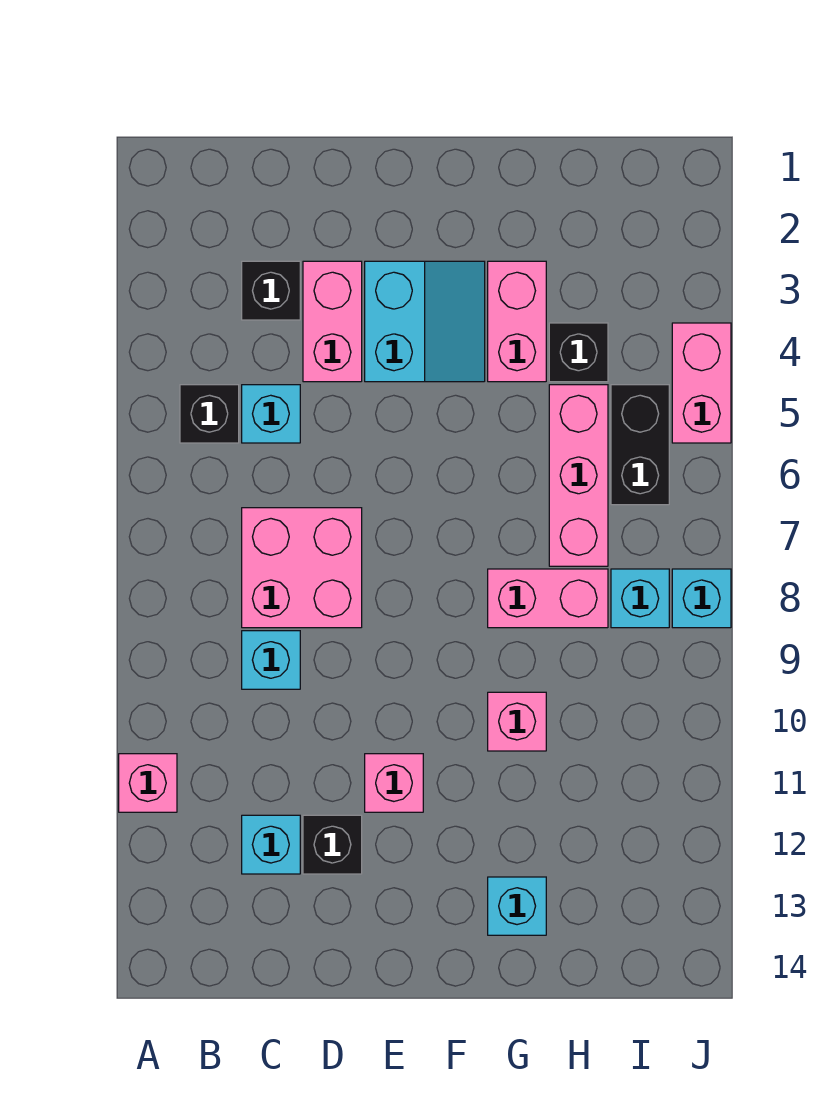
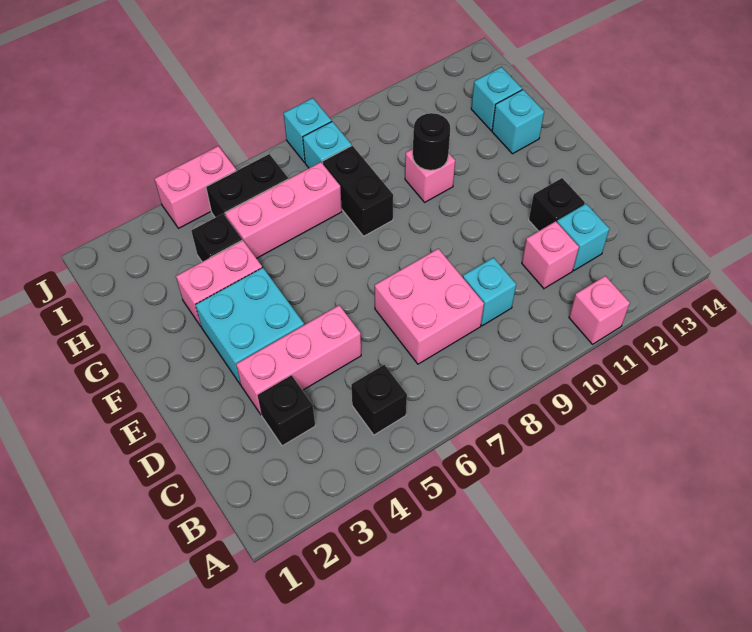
cyan 1x1 brick [242,385,300,443] -> cyan 1x1 brick moved to [471,67,522,131]
pink 1x2 brick [303,261,362,382] -> pink 1x3 brick [236,305,361,414]
cyan 2x2 slope [365,261,485,382] -> cyan 2x2 brick [195,267,304,384]
pink 1x1 brick [365,754,423,812] -> pink 1x1 brick moved to [522,221,579,289]
pink 1x2 brick [488,569,608,628] -> black 1x2 brick [323,146,393,236]
none -> black 1x1 round brick [413,113,450,170]

